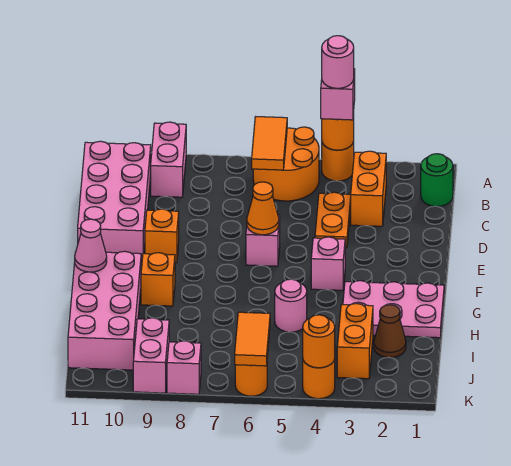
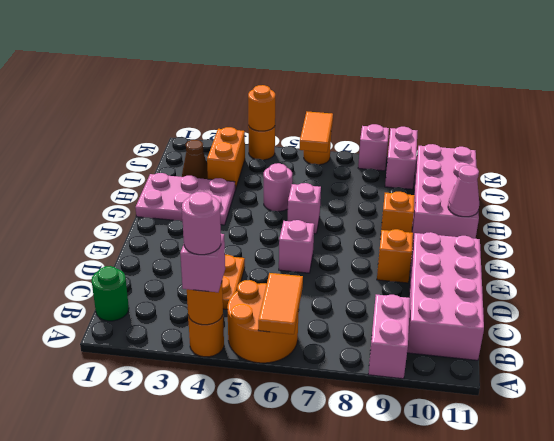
orange 1x2 brick [351,151,386,226] -> none
orange 1x1 cone [247,182,279,235] -> none
pink 1x1 brick [311,237,345,290] -> pink 1x1 brick moved to [287,183,321,234]

